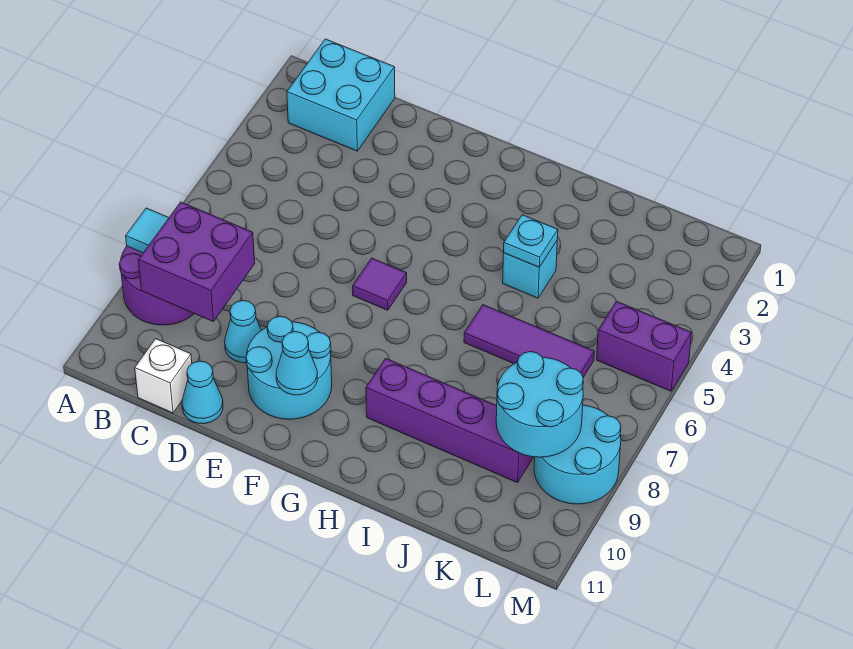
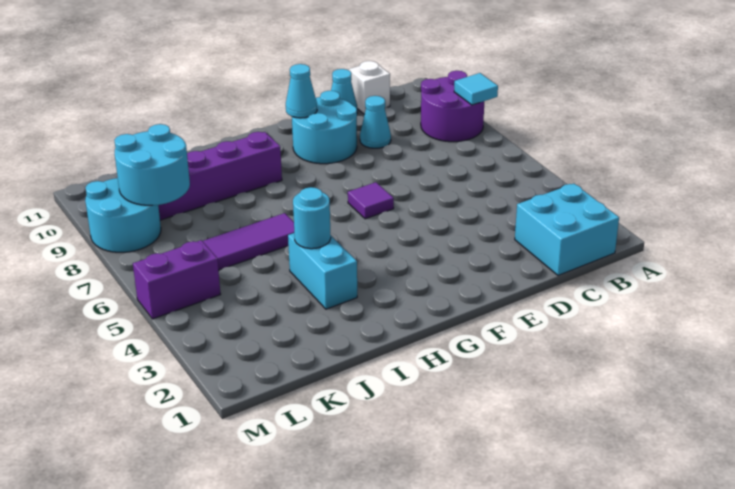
purple 2x2 brick [138,202,255,321] -> none
cyan 1x1 brick [503,241,557,298] -> cyan 1x2 brick [288,233,357,309]
cyan 1x1 plate [504,215,558,267] -> cyan 1x1 round brick [293,187,331,249]

